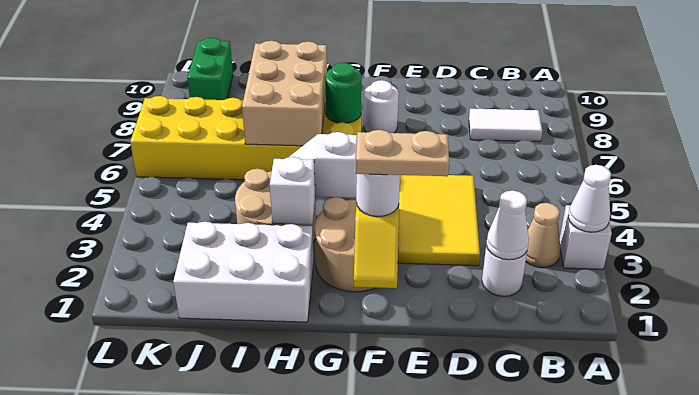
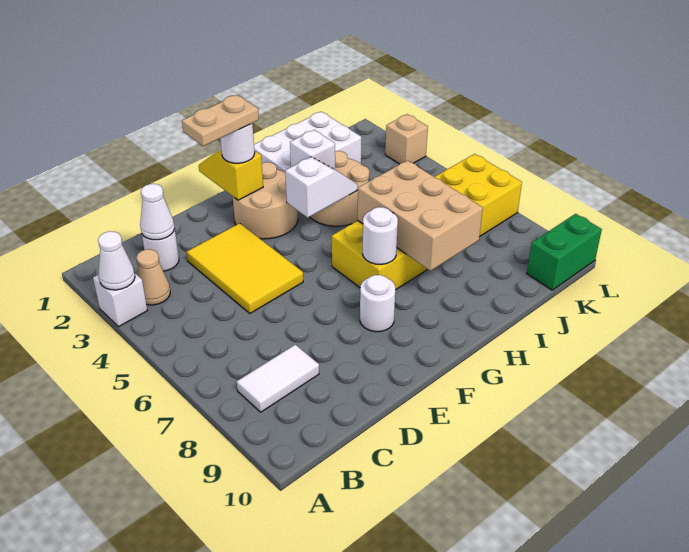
green 1x1 round brick [325,63,362,123] -> white 1x1 round brick [363,207,398,264]
green 1x2 brick [187,38,233,100] -> green 1x2 brick turned to [527,214,602,290]
none -> tan 1x1 brick [385,114,428,164]

